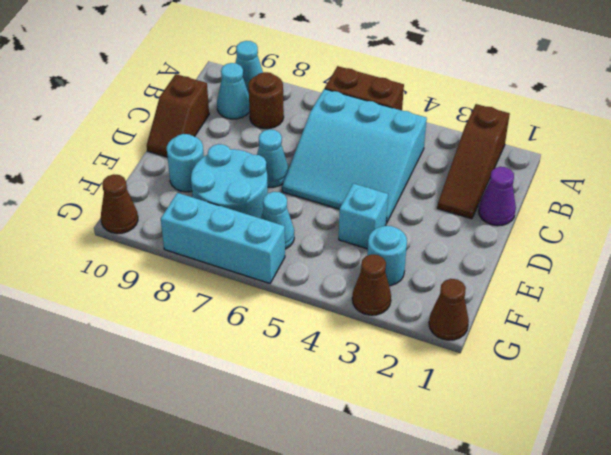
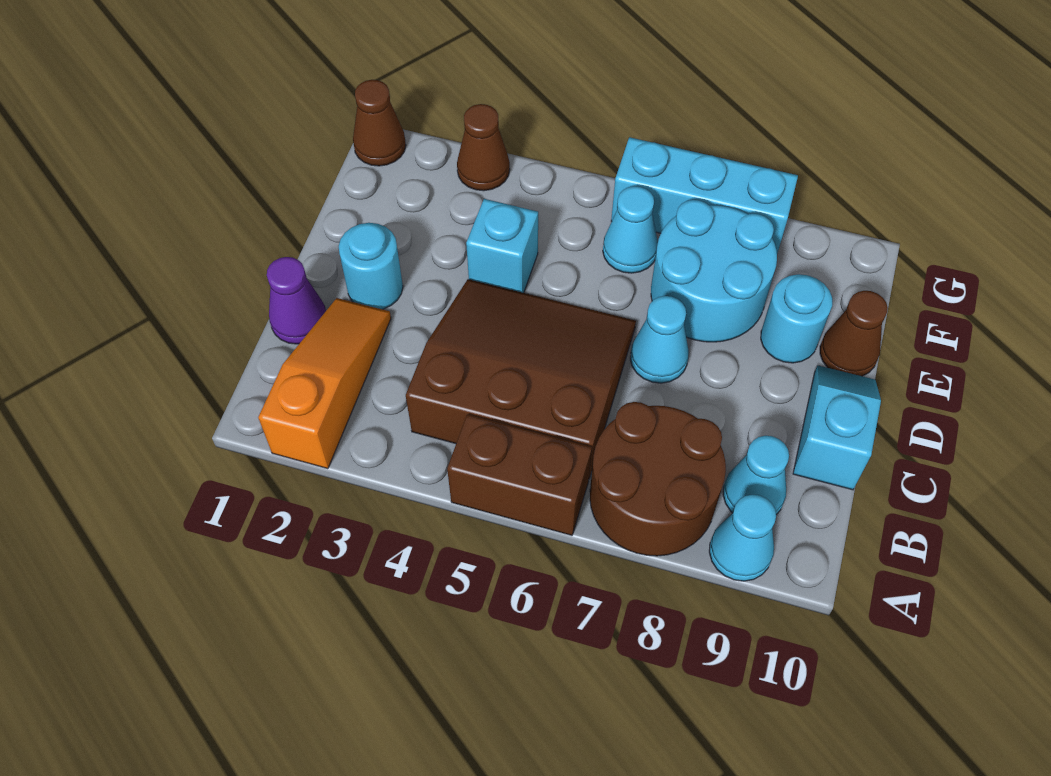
brown 1x3 slope [437,104,510,219] -> orange 1x3 slope [258,298,391,469]
cyan 3x3 slope [282,89,427,223] -> brown 3x3 slope [406,279,636,478]
brown 1x1 round brick [248,72,284,129] -> brown 2x2 round brick [590,402,726,556]
brown 1x2 slope [147,74,209,157] -> cyan 1x2 slope [793,365,881,490]
cyan 1x1 round brick [367,226,407,286] -> cyan 1x1 round brick moved to [339,223,403,309]
brown 1x1 cone [101,174,138,234] -> brown 1x1 cone moved to [820,291,888,376]

